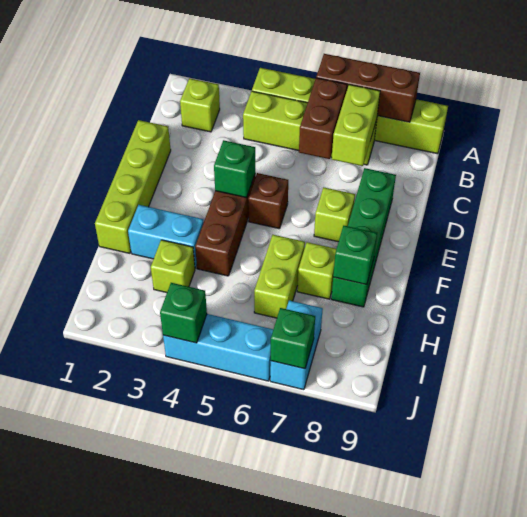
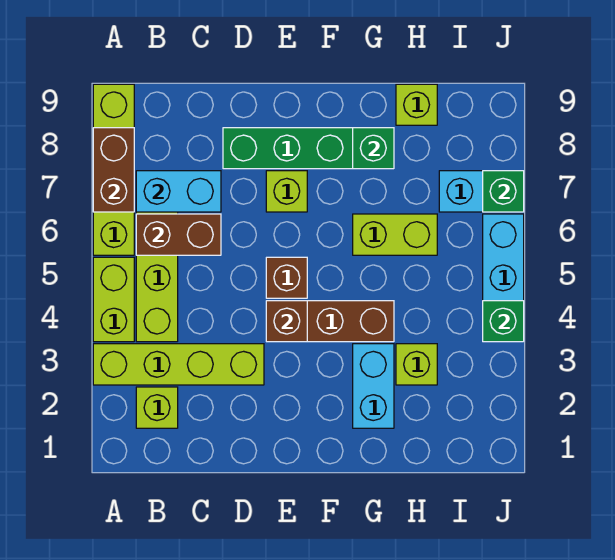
brown 1x3 brick [316,54,420,122] -> brown 1x2 brick [93,128,134,212]
lime 1x2 brick [332,85,380,166] -> cyan 1x2 brick [136,171,221,212]
lime 1x4 brick [95,120,171,253] -> lime 1x4 brick moved to [93,344,264,385]
green 1x1 brick [214,140,255,198] -> brown 1x1 brick [266,301,307,342]
lime 1x1 brick [297,242,336,299] -> lime 1x1 brick moved to [396,84,437,125]

